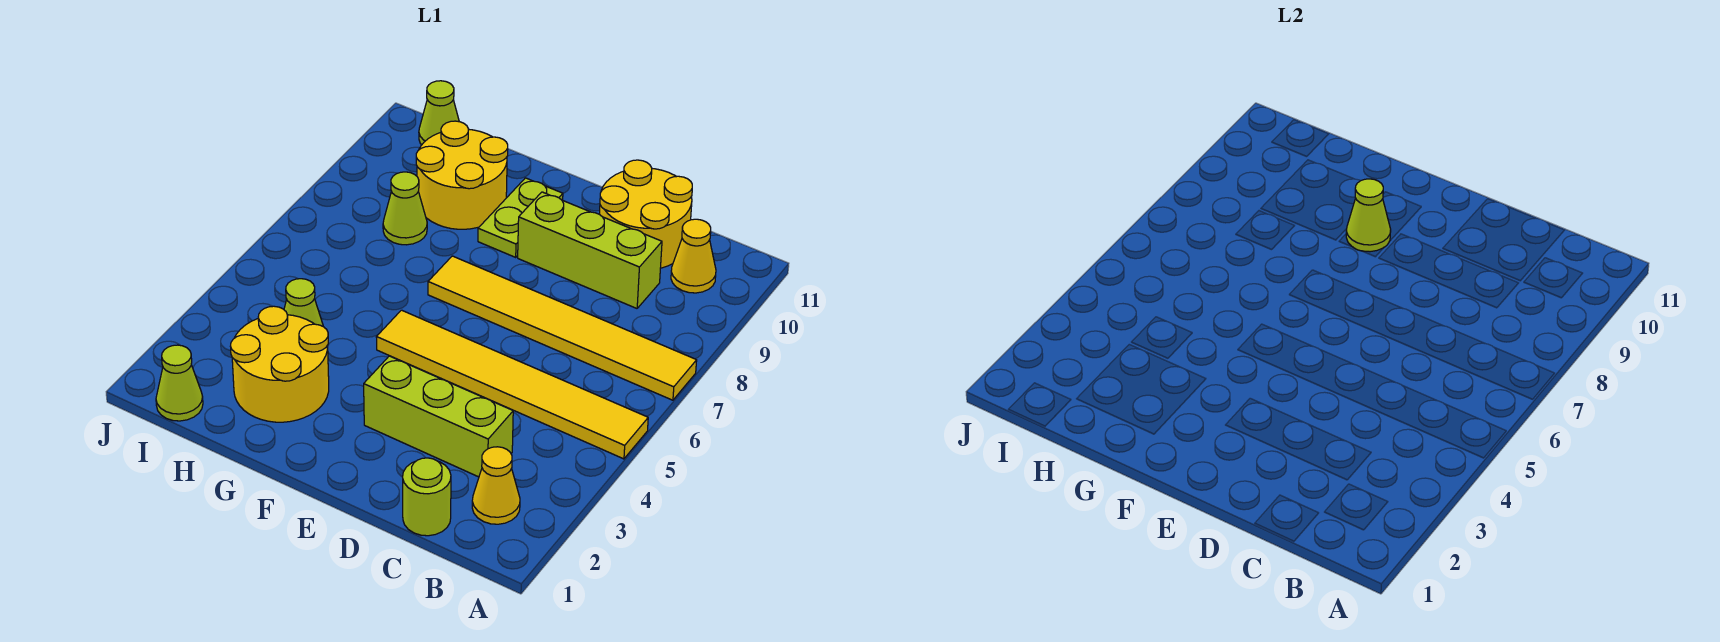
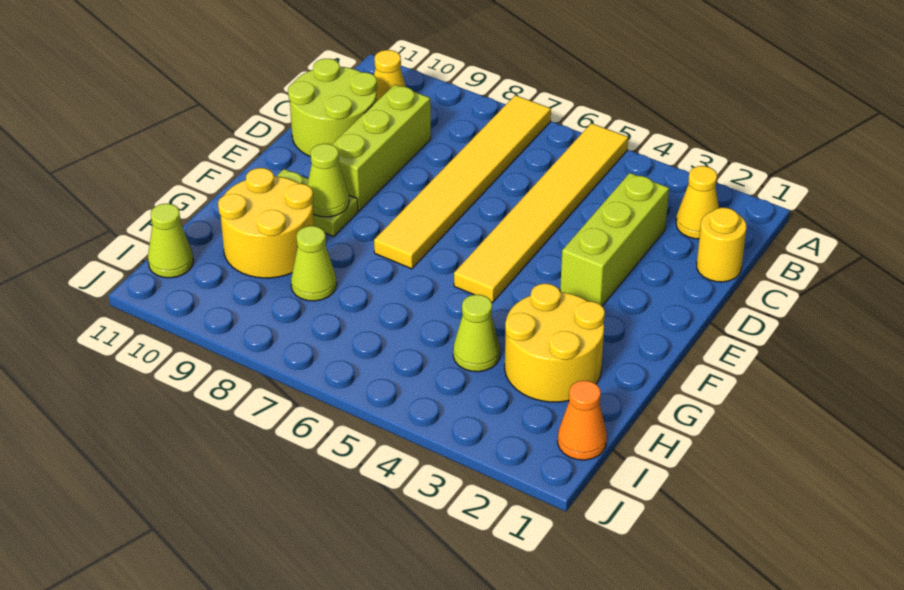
lime 1x1 round brick [403,458,451,536] -> yellow 1x1 round brick [697,208,746,282]
yellow 2x2 round brick [599,160,692,268] -> lime 2x2 round brick [288,59,377,157]
lime 1x1 cone [156,345,203,421] -> orange 1x1 cone [558,380,607,460]

